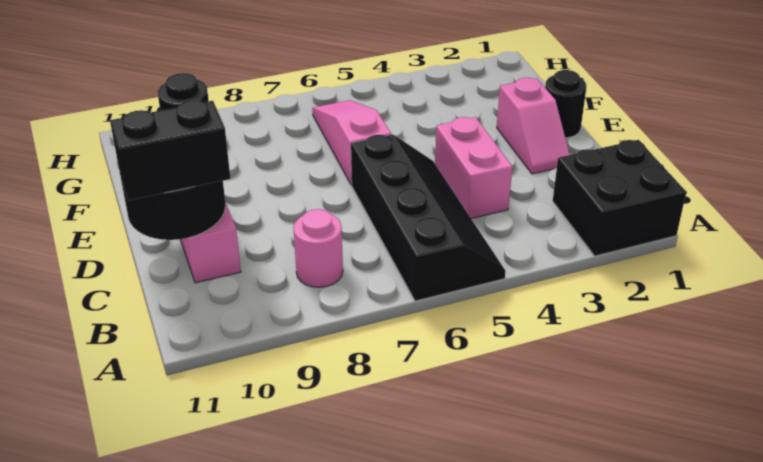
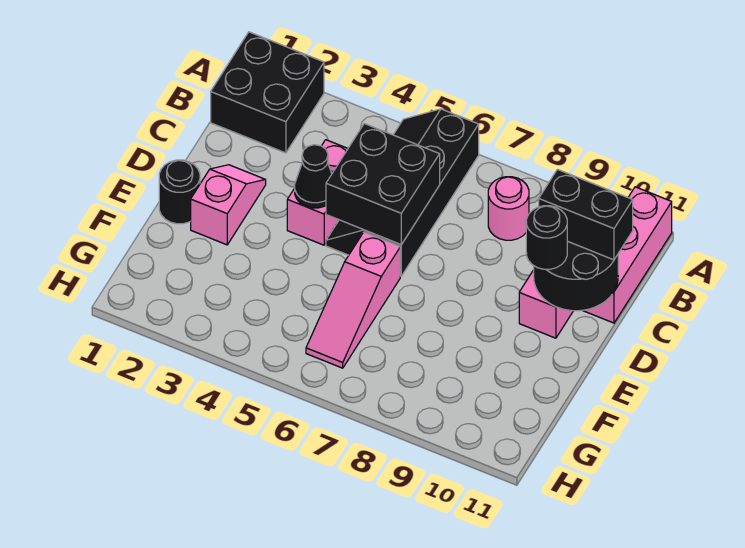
none -> pink 1x3 brick [583,187,672,323]
none -> black 2x2 brick [326,124,440,245]
none -> black 1x1 cone [295,145,332,208]

